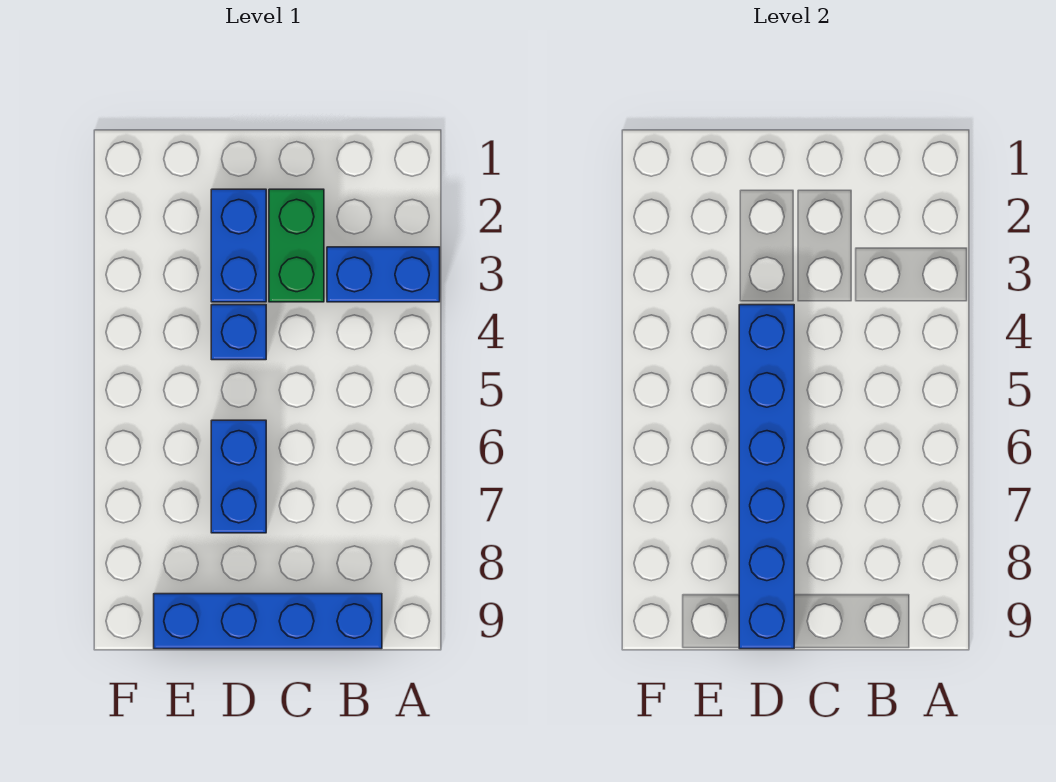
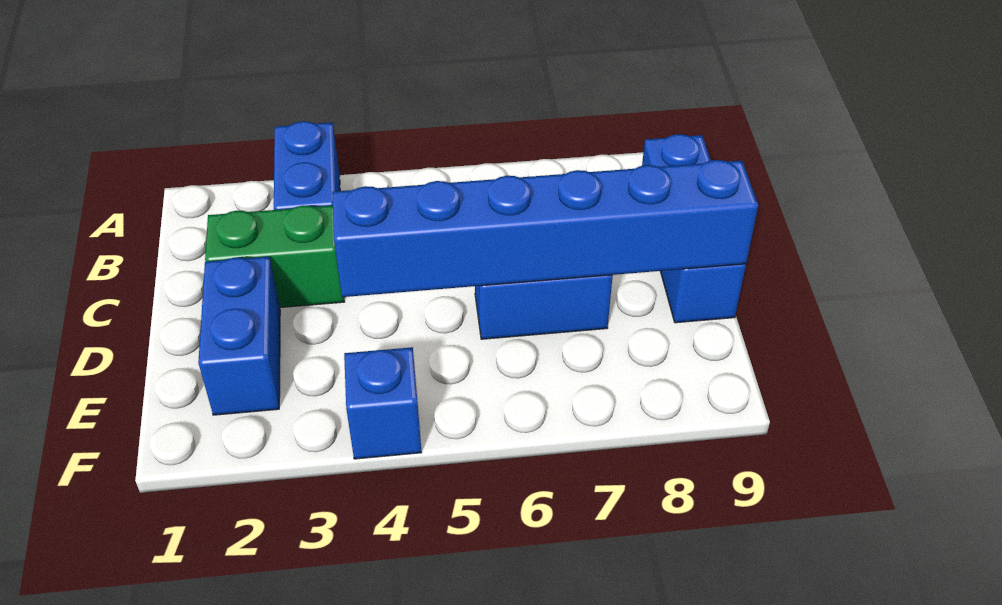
blue 1x4 brick [154,594,382,649] -> blue 1x3 brick [642,134,746,323]
blue 1x2 brick [211,189,266,302] -> blue 1x2 brick turned to [198,257,280,415]
blue 1x1 brick [211,305,266,360] -> blue 1x1 brick moved to [344,347,422,459]

